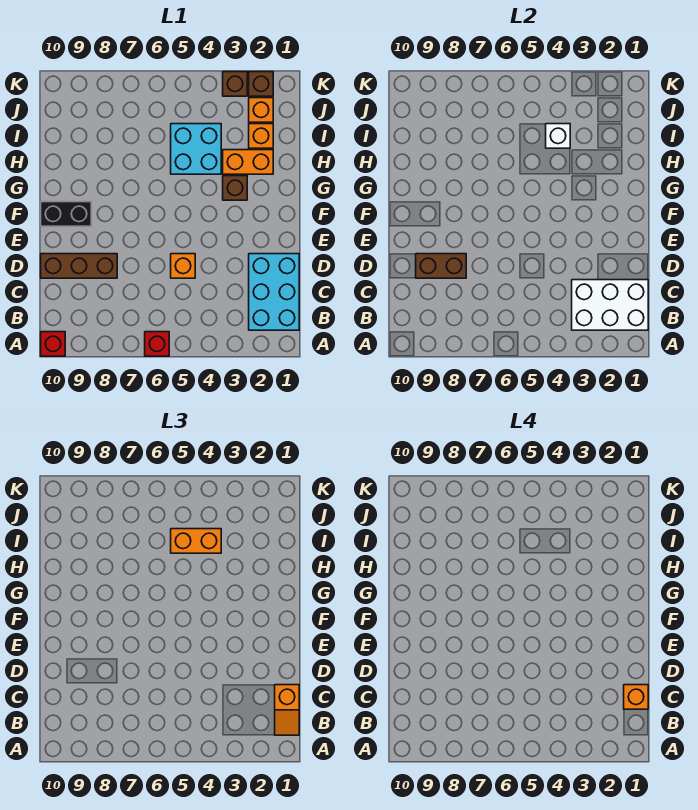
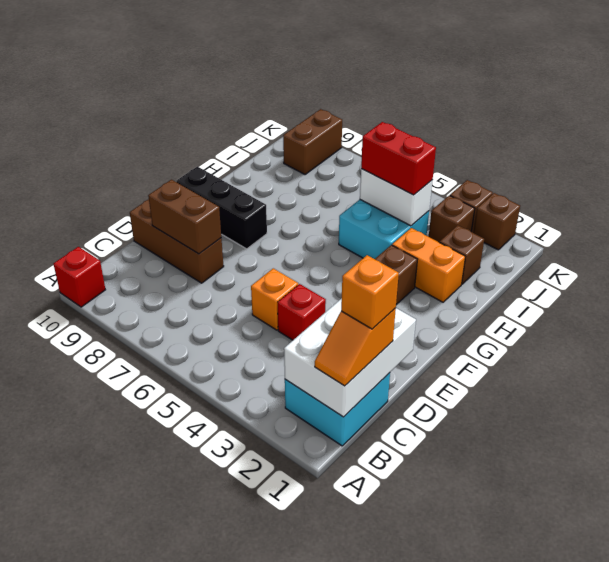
red 1x1 brick [145,332,169,356] -> red 1x1 brick moved to [278,284,326,340]
cyan 2x3 brick [249,254,299,330] -> cyan 2x2 brick [285,373,390,446]
white 2x3 brick [572,280,648,330] -> white 2x3 brick turned to [284,298,416,417]
black 1x2 brick [41,202,91,226] -> black 1x3 brick [176,166,267,249]
orange 1x1 brick [249,124,273,148] -> brown 1x1 brick [440,225,484,284]
white 1x1 brick [546,124,570,148] -> white 1x2 brick [360,169,433,226]
orange 1x2 brick [171,529,221,553] -> red 1x2 brick [361,122,436,195]
orange 1x1 brick [249,98,273,122] -> none
none -> brown 1x1 brick [429,195,475,242]
none -> brown 1x2 brick [283,109,342,175]

